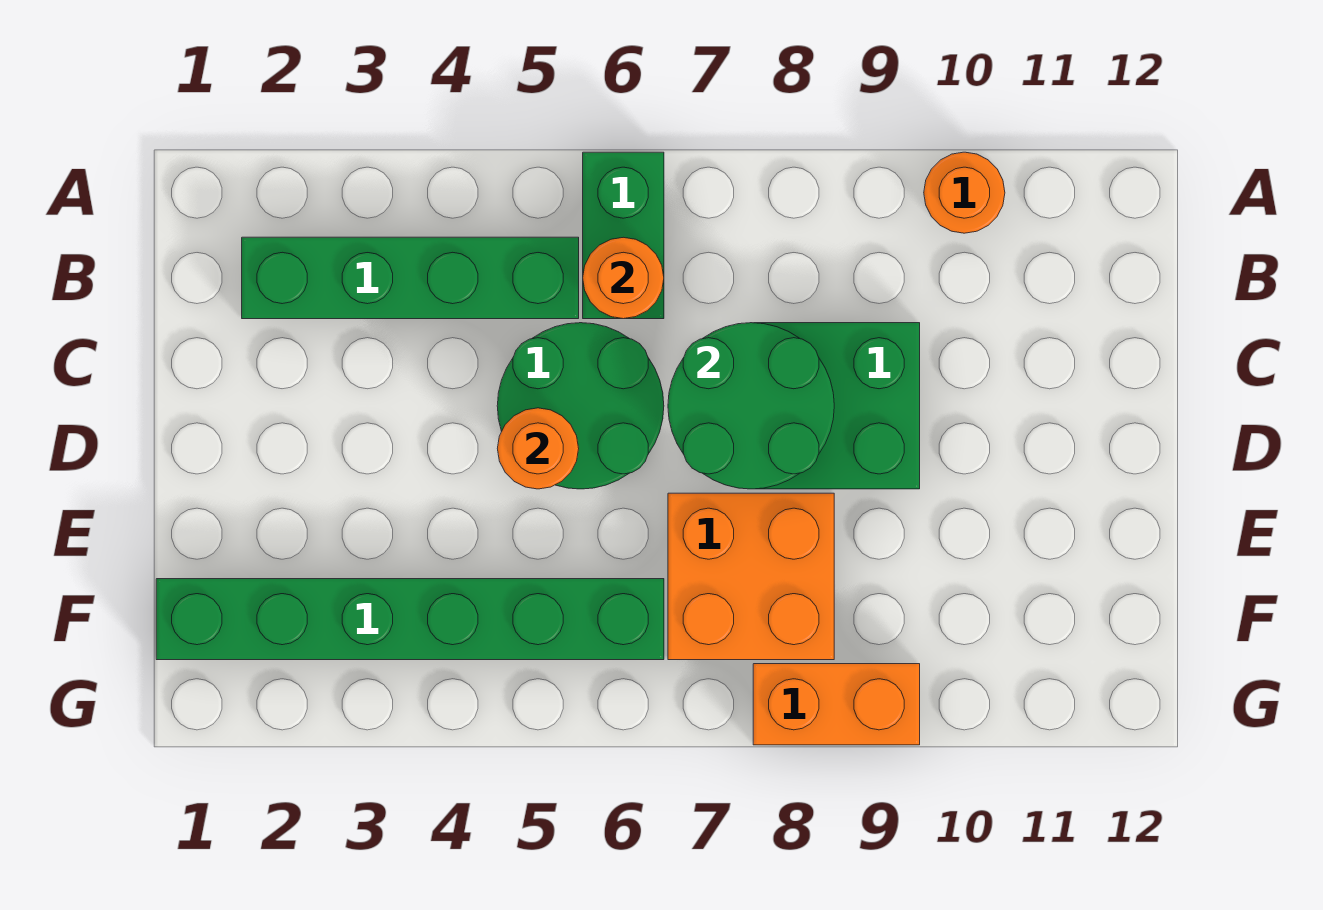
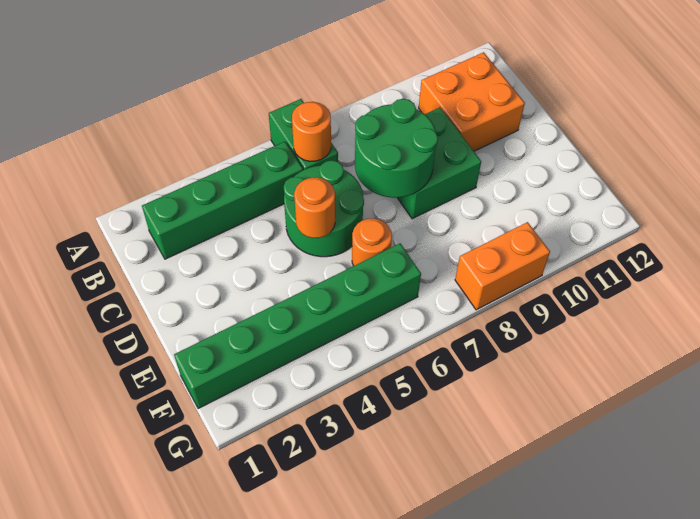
orange 1x1 round brick [924,152,1005,233] -> orange 1x1 round brick moved to [352,218,392,266]
orange 2x2 brick [668,493,834,660] -> orange 2x2 brick moved to [419,52,525,151]

